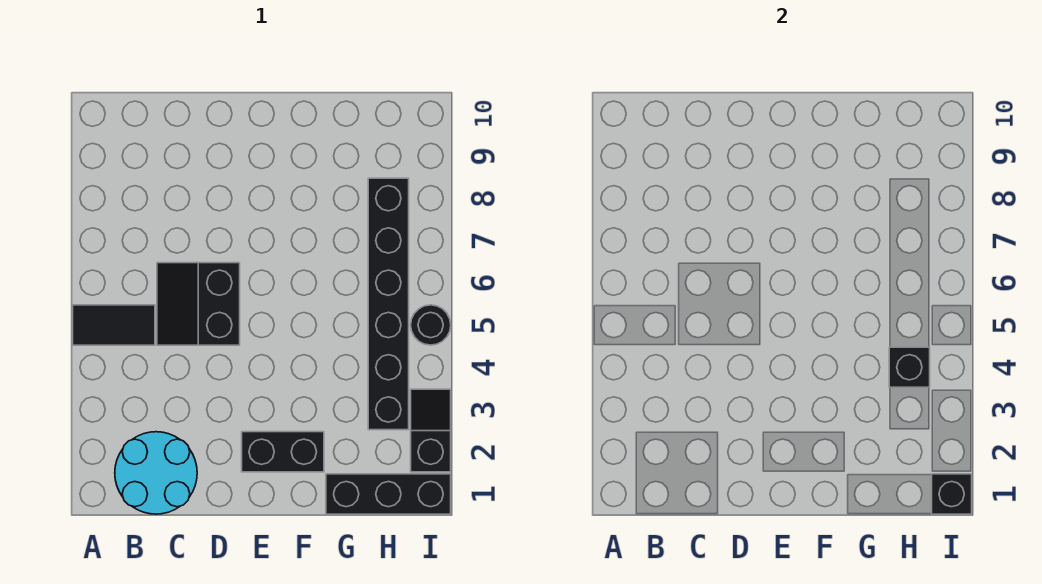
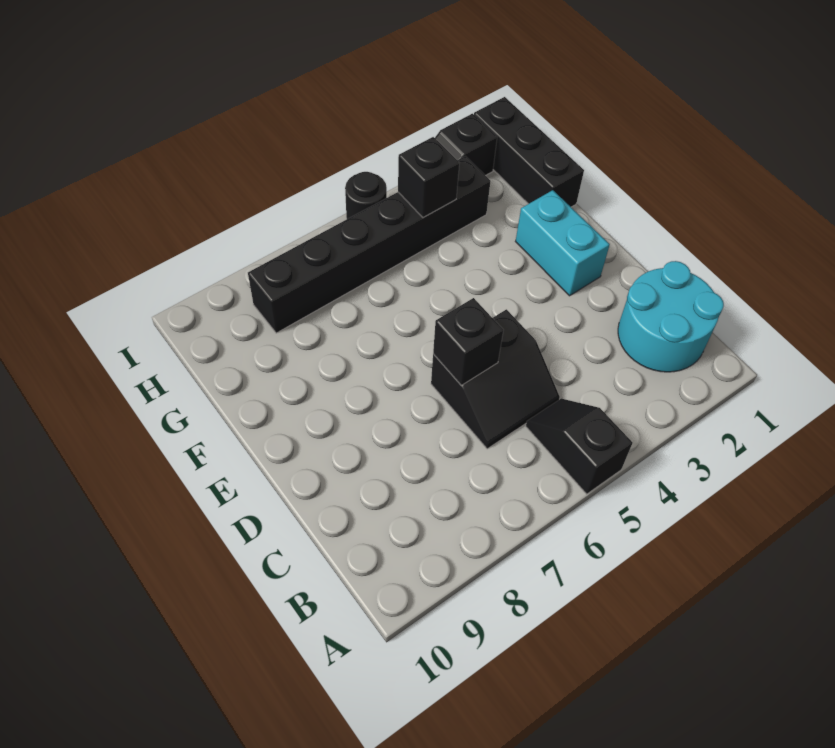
black 1x2 tile [73,305,155,345] -> black 1x2 slope [526,398,633,494]
black 1x2 brick [242,432,324,472] -> cyan 1x2 brick [516,190,610,296]
black 1x1 brick [932,474,972,514] -> black 1x1 brick moved to [433,298,503,385]

